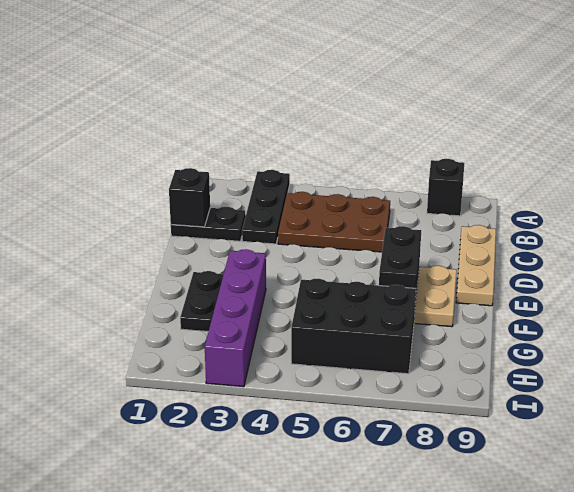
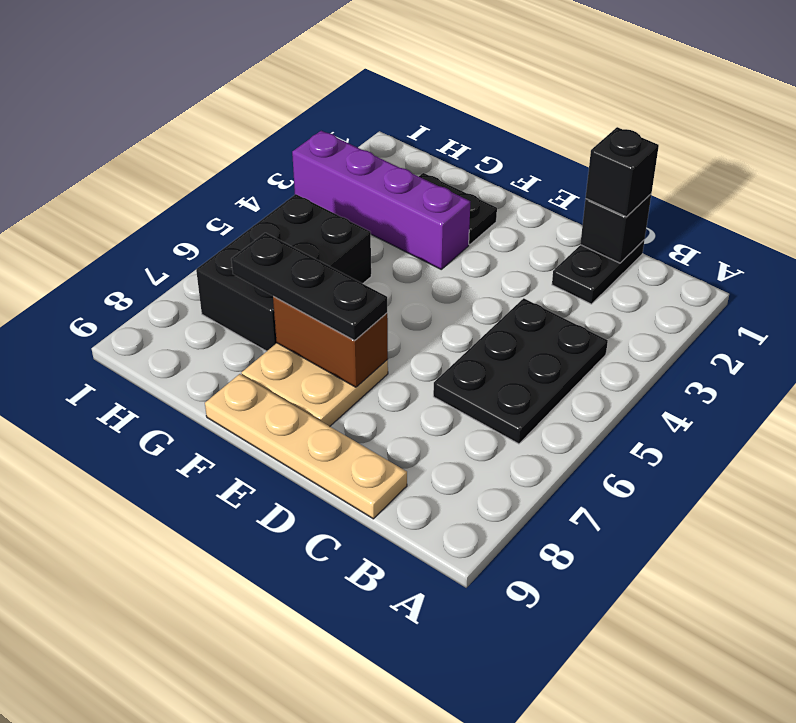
black 1x3 plate [242,170,290,244] -> black 1x3 plate moved to [231,233,387,340]
black 1x1 brick [427,159,464,216] -> black 1x1 brick moved to [586,127,659,217]
brown 2x3 plate [278,192,390,252] -> black 2x3 plate [433,298,608,444]
tan 1x3 plate [456,225,496,306] -> tan 1x4 plate [205,374,407,519]
black 1x2 brick [379,226,421,303] -> brown 1x2 brick [273,296,388,387]

